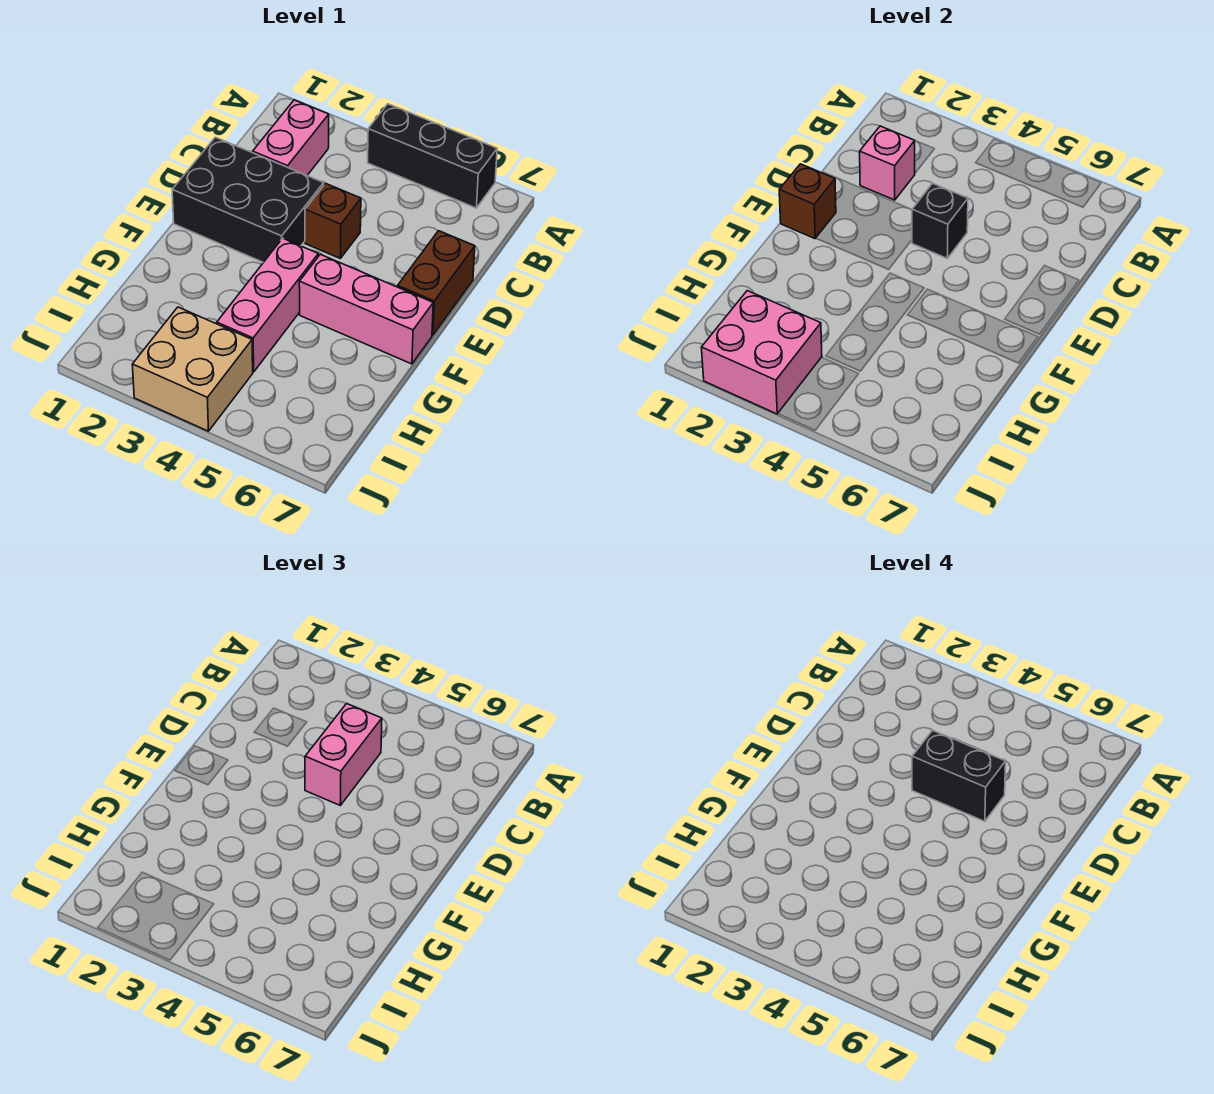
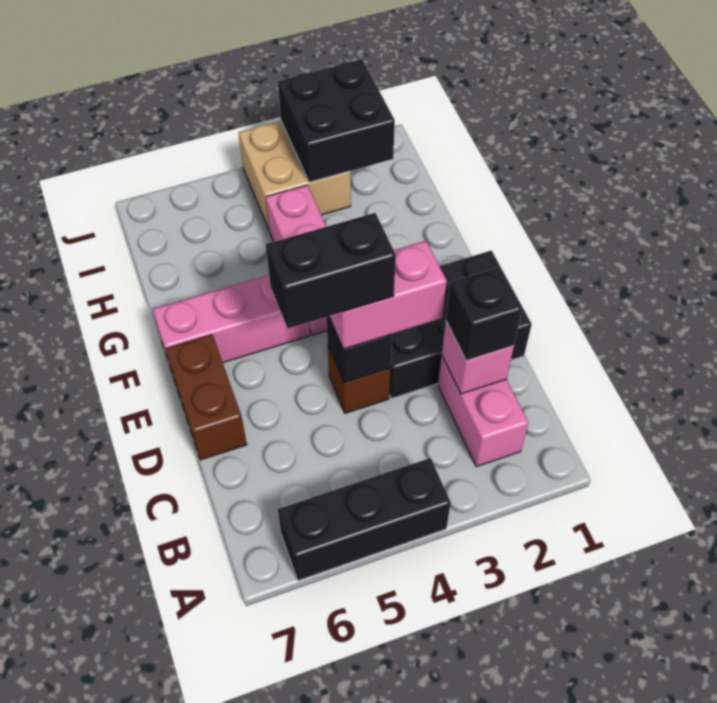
none -> black 1x1 brick [446,267,522,361]
pink 1x2 brick [305,704,382,805] -> pink 1x2 brick turned to [329,241,447,349]
brown 1x1 brick [779,164,836,238] -> none
pink 2x2 brick [701,291,822,414] -> black 2x2 brick [278,59,395,182]

